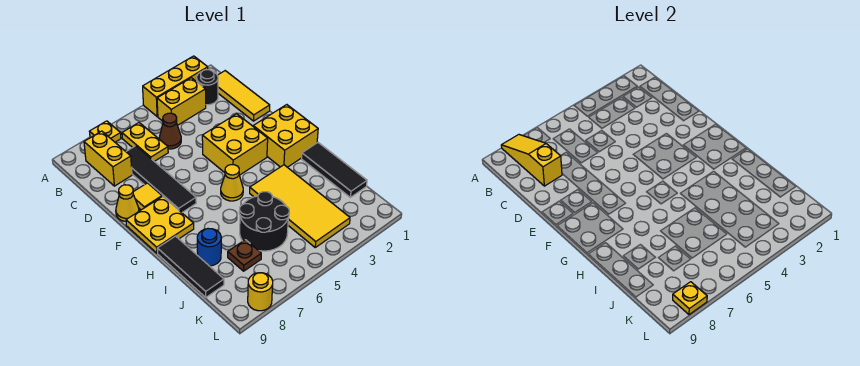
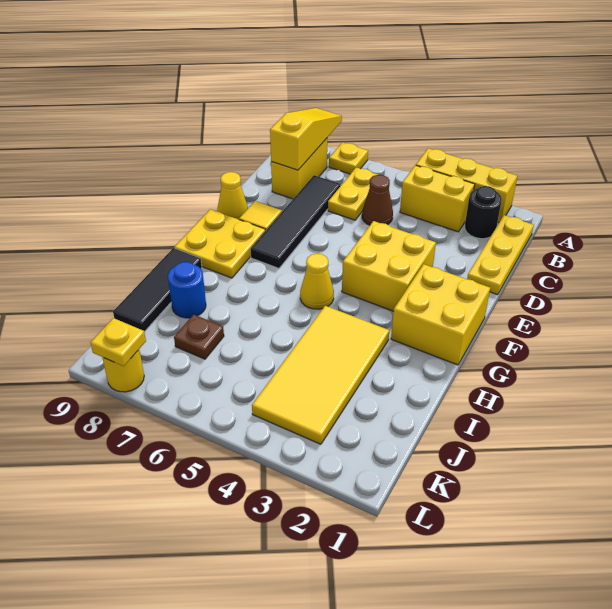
yellow 1x3 tile [218,71,270,121] -> yellow 1x3 plate [467,215,534,295]
black 1x3 tile [302,143,367,197] -> none
black 2x2 round brick [239,192,289,251] -> none

